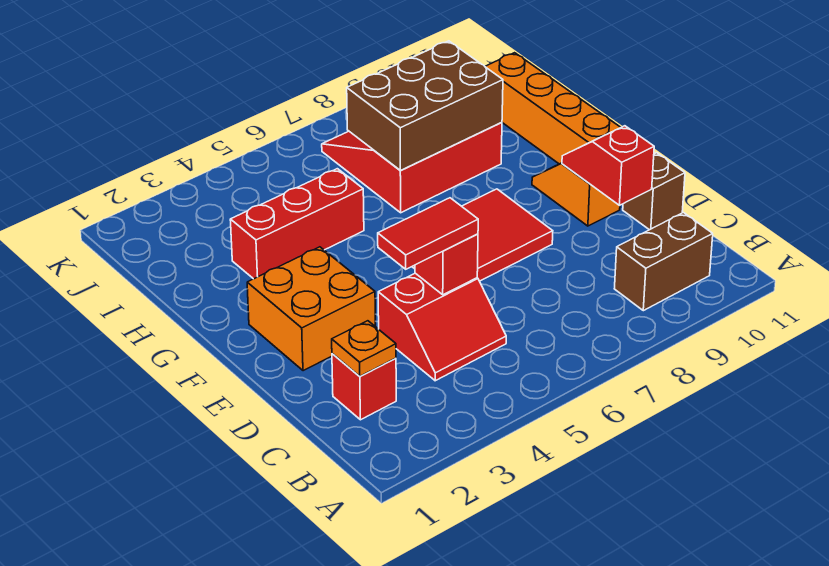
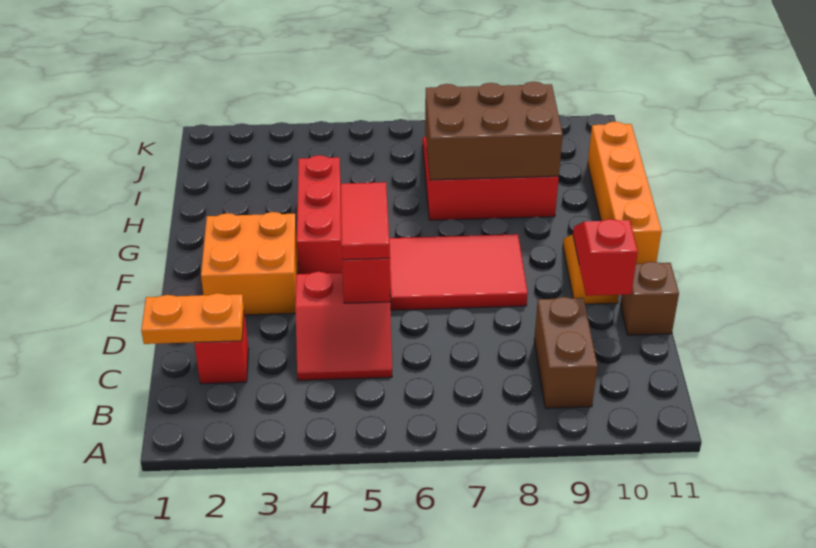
brown 1x2 brick [614,213,713,311] -> brown 1x2 brick turned to [534,297,598,408]
orange 1x1 plate [332,321,396,376] -> orange 1x2 plate [141,293,244,344]
red 1x2 tile [378,198,478,269] -> red 1x2 tile turned to [341,182,390,260]
red 1x3 brick [230,169,364,279] -> red 1x3 brick turned to [297,155,342,274]

